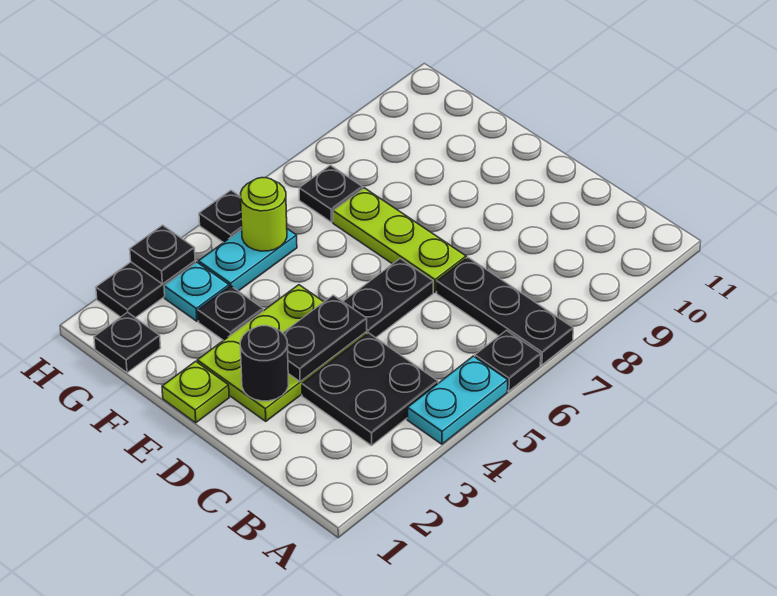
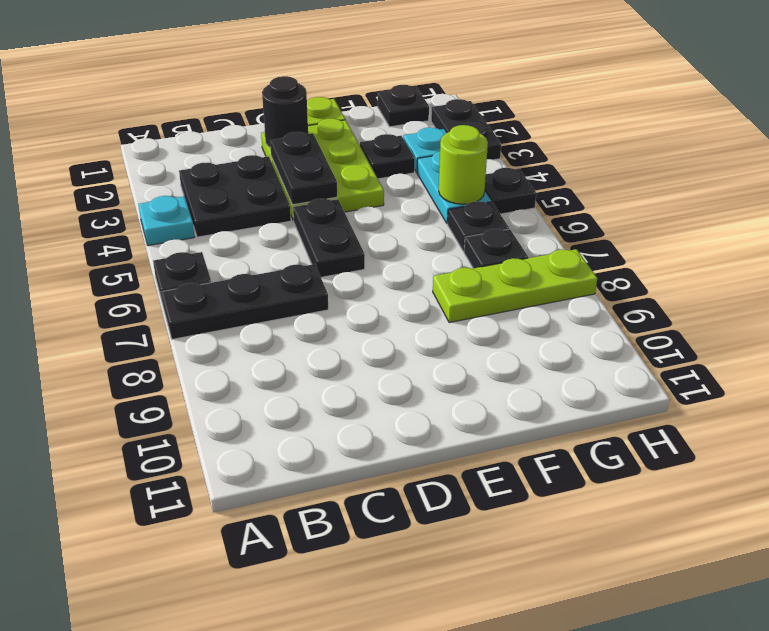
cyan 1x2 plate [407,356,508,444] -> cyan 1x1 plate [138,196,195,246]
lime 1x3 plate [333,188,466,292] -> lime 1x3 plate moved to [433,249,597,323]
black 1x1 plate [130,225,195,284] -> black 1x1 plate moved to [448,201,509,251]

